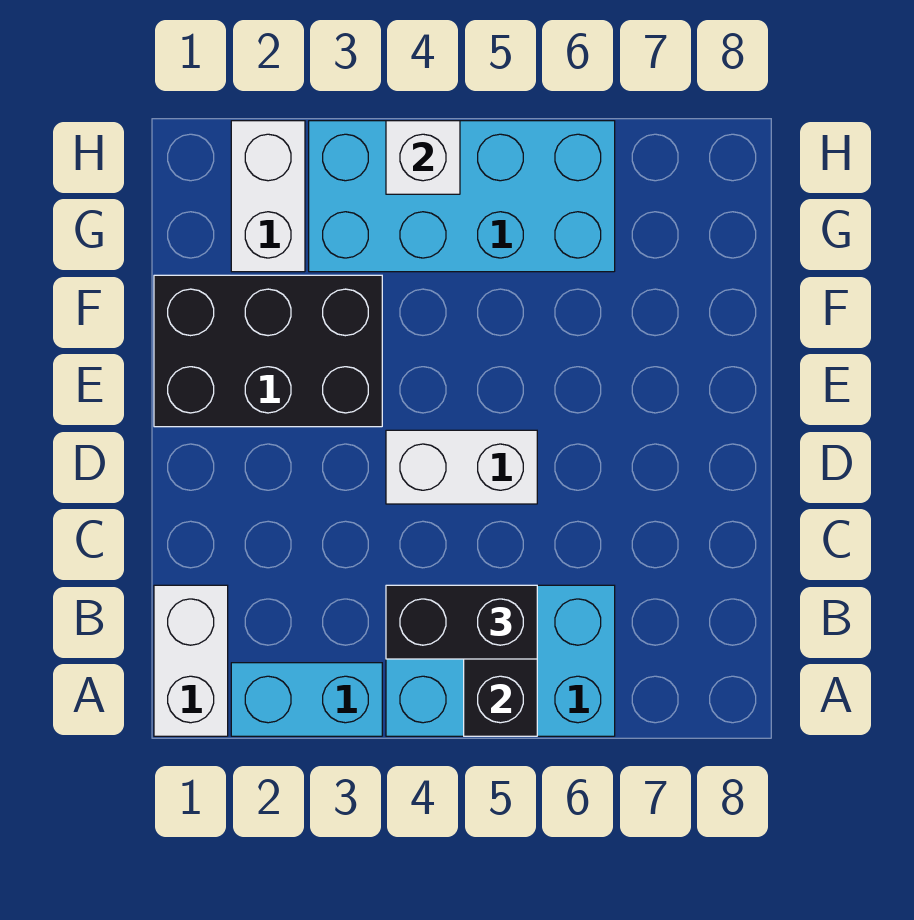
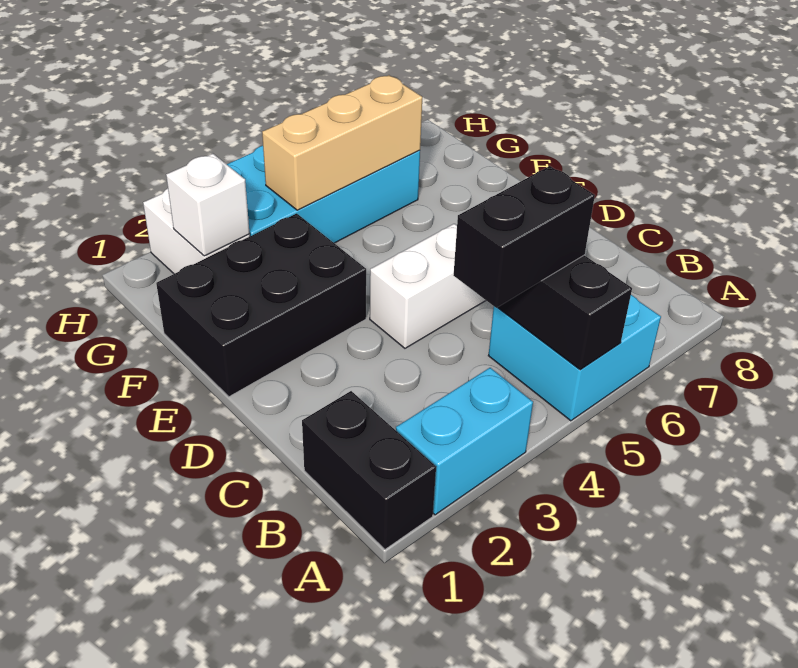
white 1x2 brick [154,585,228,736] -> black 1x2 brick [302,391,436,549]
cyan 2x3 brick [386,585,615,736] -> cyan 2x2 brick [488,295,661,421]
none -> tan 1x3 brick [262,75,422,210]
white 1x1 brick [386,121,460,194] -> white 1x1 brick moved to [166,154,250,256]

